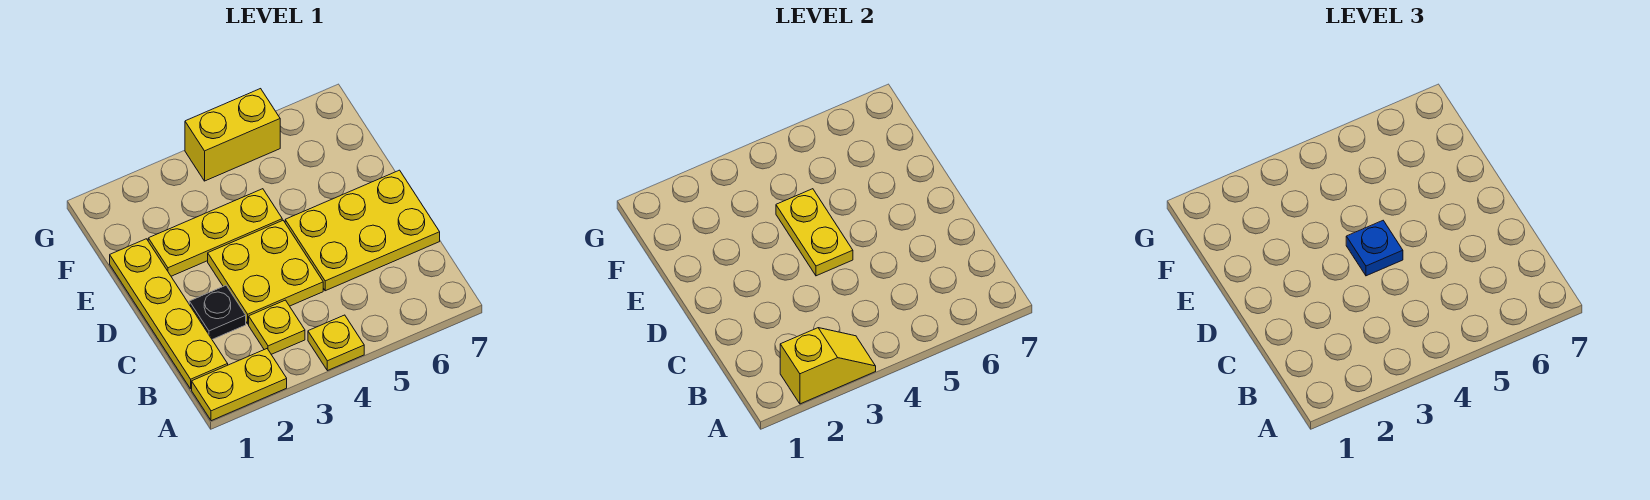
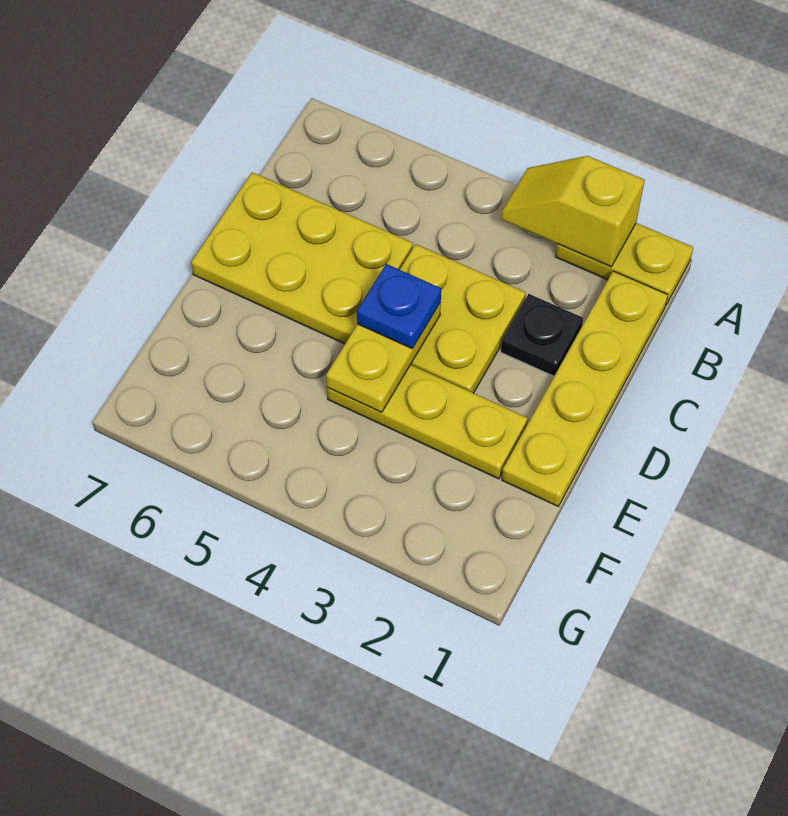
yellow 1x1 plate [308,315,364,371] -> none
yellow 1x1 plate [249,300,305,354] -> none
yellow 1x2 brick [185,89,280,181] -> none

